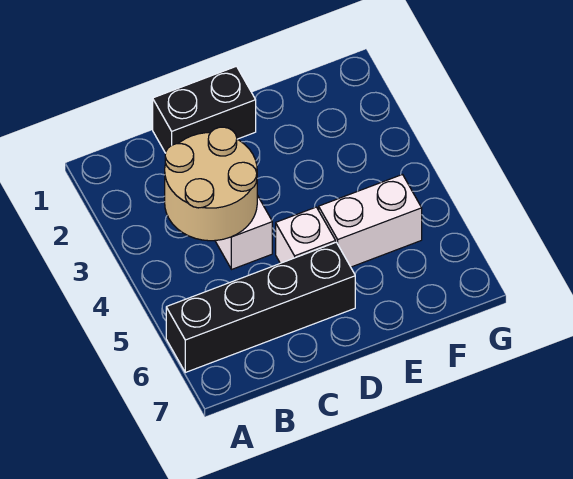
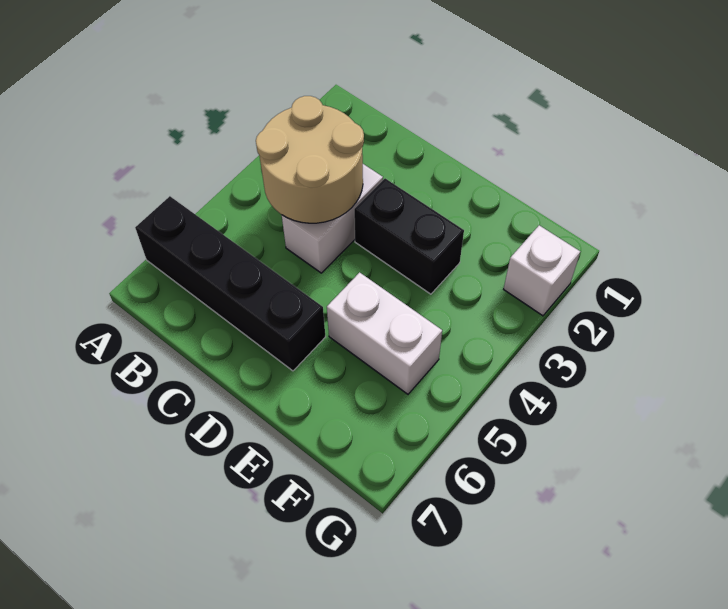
black 1x2 brick [153,66,256,153] -> black 1x2 brick moved to [354,178,464,294]
white 1x1 brick [276,207,336,263] -> white 1x1 brick moved to [504,225,580,316]

